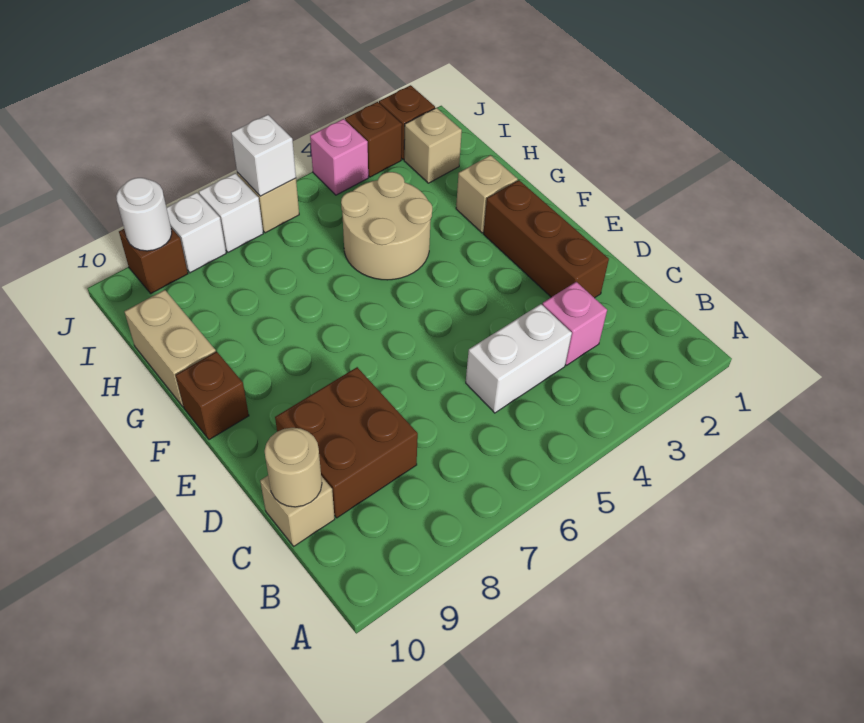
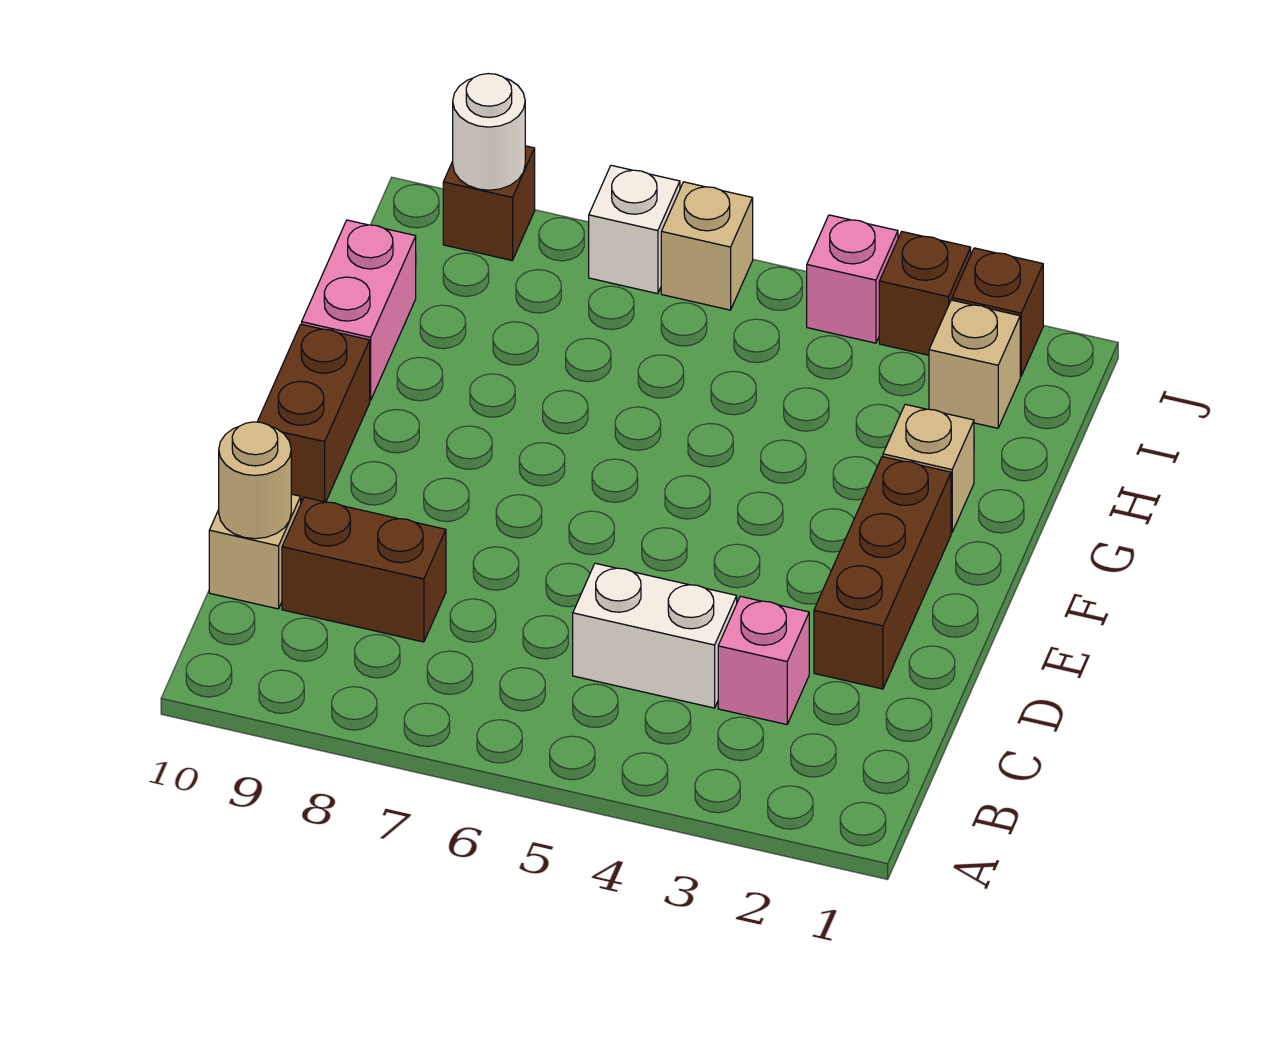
brown 2x2 brick [275,367,418,518] -> brown 1x2 brick [282,497,446,642]
brown 1x1 brick [176,351,249,440] -> brown 1x2 brick [257,324,370,502]
tan 2x2 round brick [341,172,432,280] -> none
tan 1x2 brick [124,290,216,407] -> pink 1x2 brick [302,220,416,400]
white 1x1 brick [231,115,296,196] -> none
white 1x1 brick [167,192,226,273] -> none

